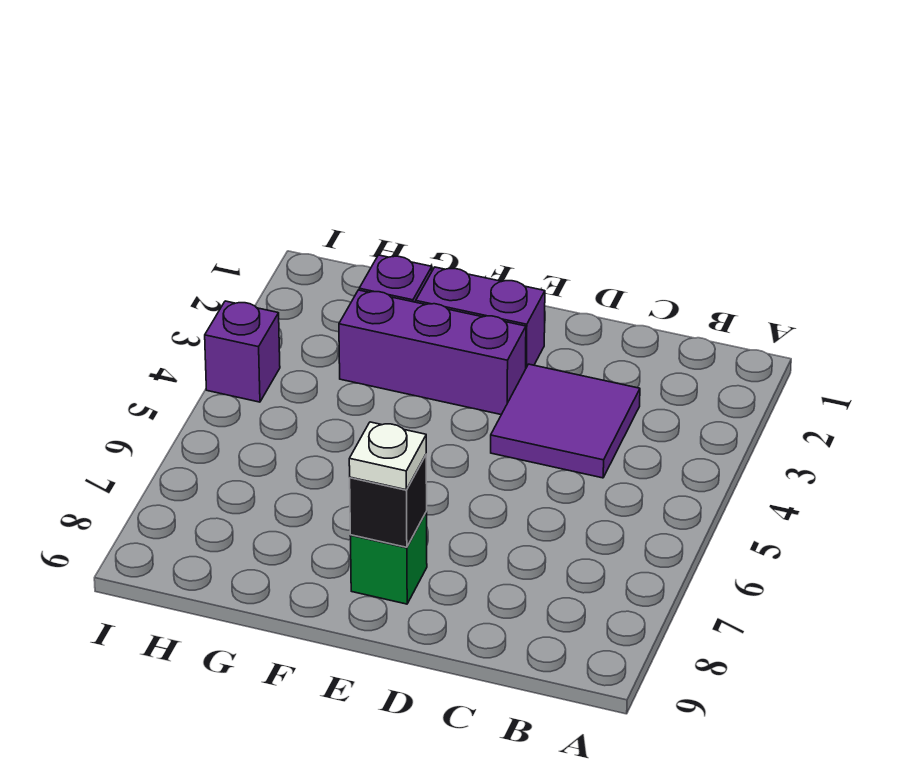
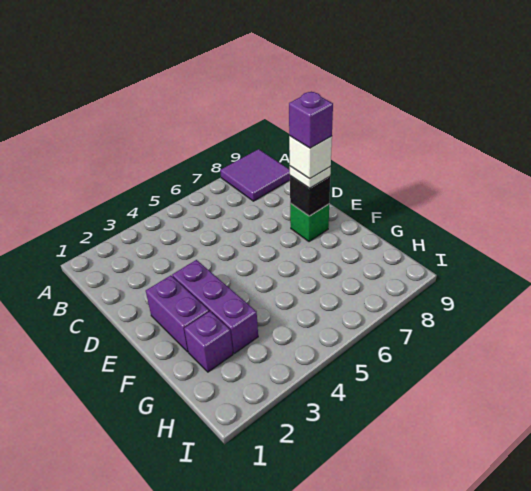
purple 2x2 tile [491,364,640,478] -> purple 2x2 tile moved to [220,149,290,201]
none -> white 1x1 brick [289,136,332,179]
purple 1x1 brick [205,301,280,402] -> purple 1x1 brick moved to [289,92,333,148]

